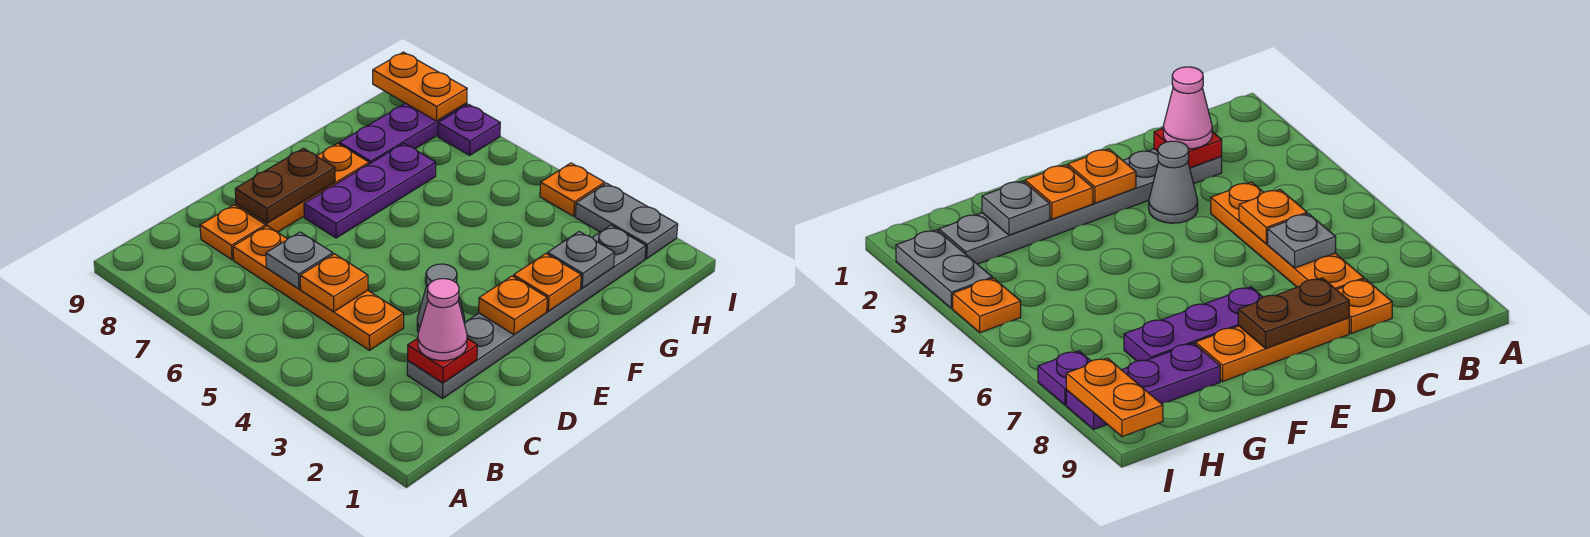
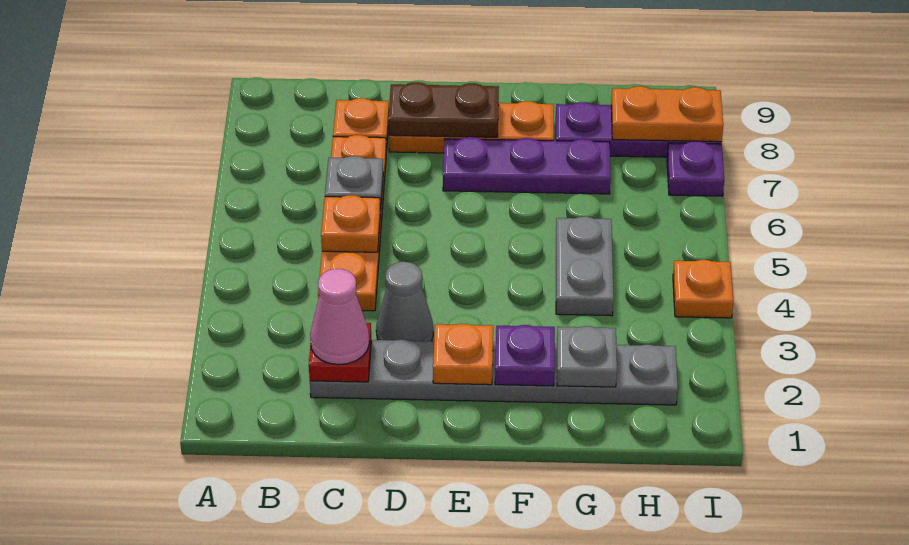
orange 1x1 plate [514,254,581,311] -> purple 1x1 plate [495,325,555,386]
grey 1x2 plate [575,183,678,259] -> grey 1x2 plate moved to [556,217,614,316]
orange 1x2 plate [373,52,467,121] -> orange 1x2 plate turned to [611,86,723,142]

